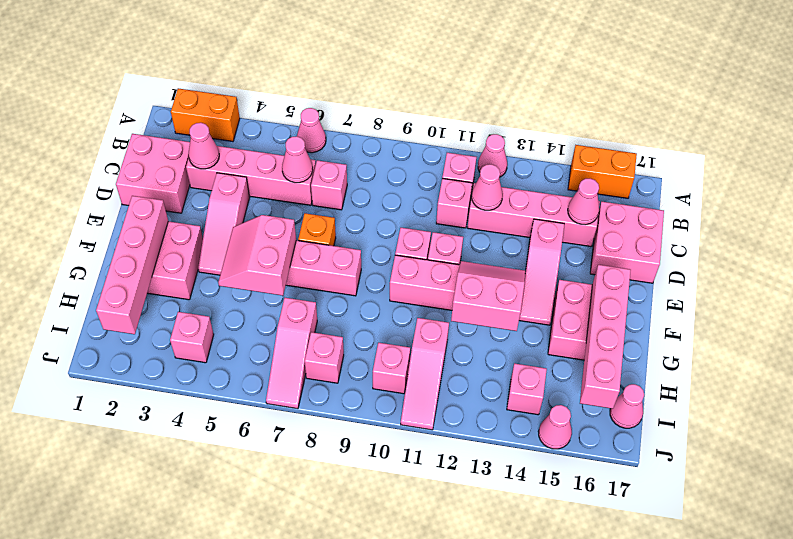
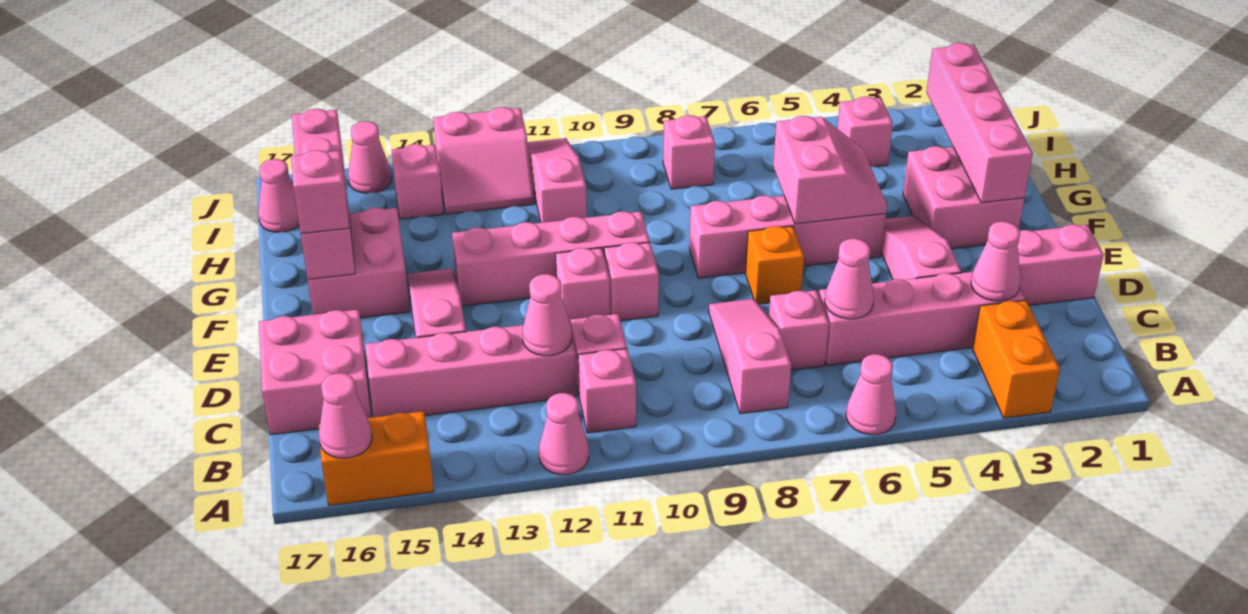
orange 1x2 brick [171,88,240,141] -> orange 1x2 brick turned to [973,300,1060,418]
pink 2x2 brick [116,134,190,213] -> pink 1x2 brick [1018,225,1104,306]
pink 1x1 cone [568,179,599,225] -> pink 1x1 cone moved to [319,373,372,458]
pink 2x2 slope [451,261,525,331] -> pink 2x2 slope moved to [433,107,534,214]
pink 1x3 slope [266,298,317,409] -> pink 1x3 slope moved to [709,299,791,414]
pink 1x1 brick [373,343,410,394] -> pink 1x1 brick moved to [291,150,349,234]

